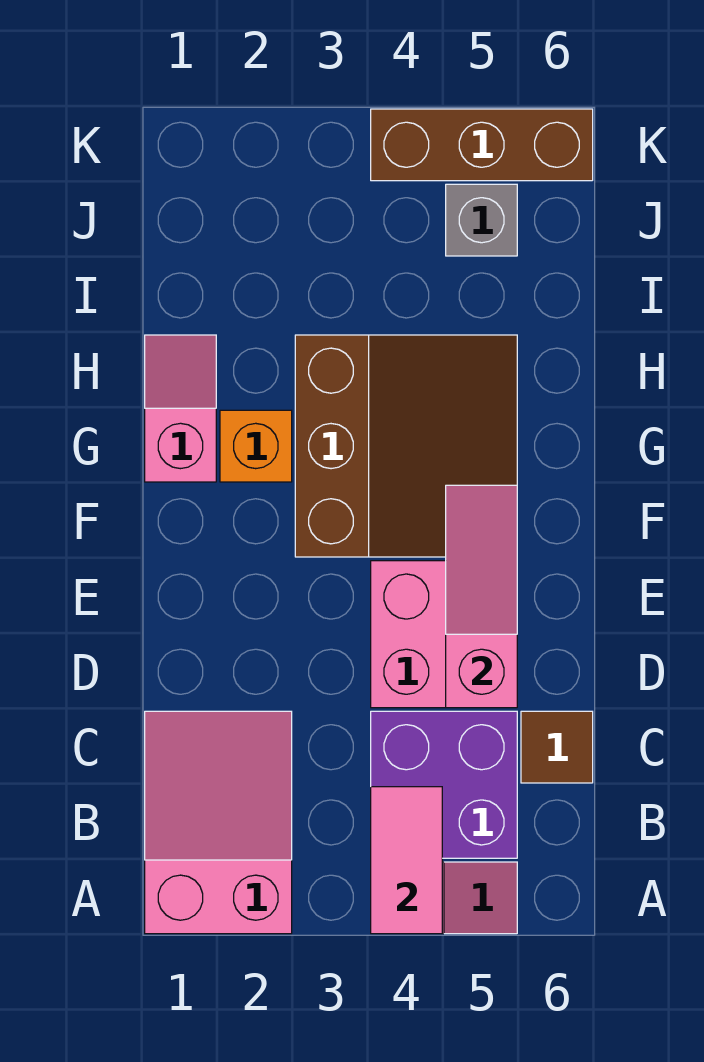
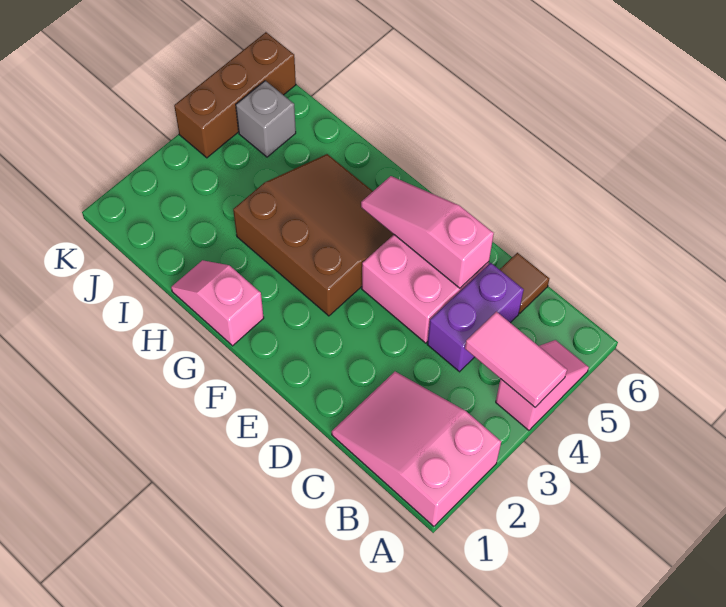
purple 2x2 brick [371,711,517,858] -> purple 1x2 brick [427,263,524,372]
orange 1x1 brick [220,410,292,482] -> none

